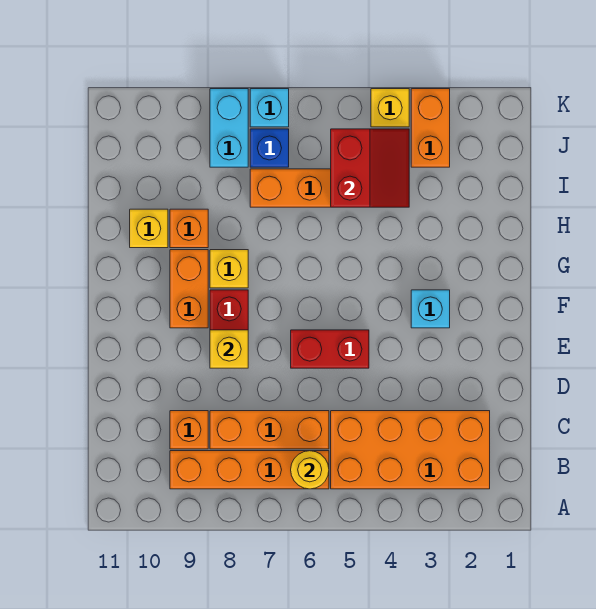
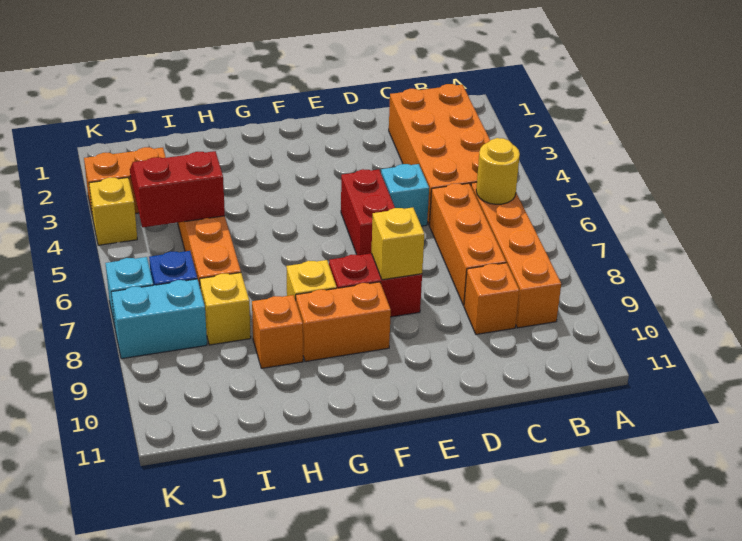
cyan 1x1 brick [411,290,450,328] -> cyan 1x1 brick moved to [381,164,429,226]
yellow 1x1 brick [130,209,168,248] -> yellow 1x1 brick moved to [200,273,251,345]

